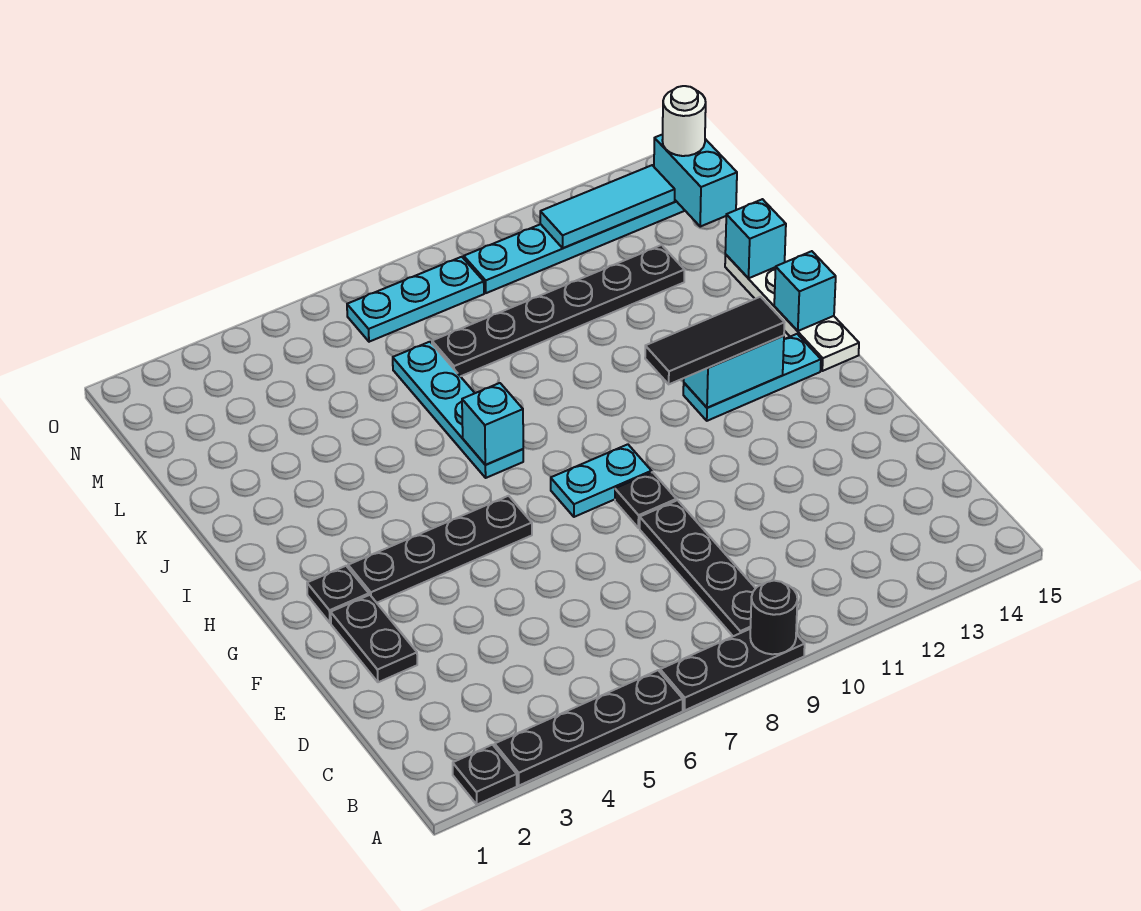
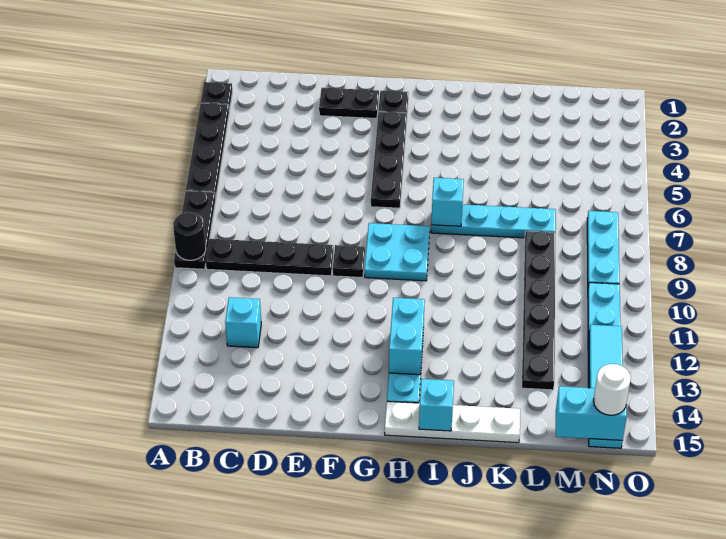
cyan 1x2 plate [551,444,651,517] -> cyan 2x2 plate [365,223,430,281]
black 1x3 tile [645,297,785,384] -> none
cyan 1x1 brick [725,199,786,278] -> cyan 1x1 brick moved to [225,297,261,348]

